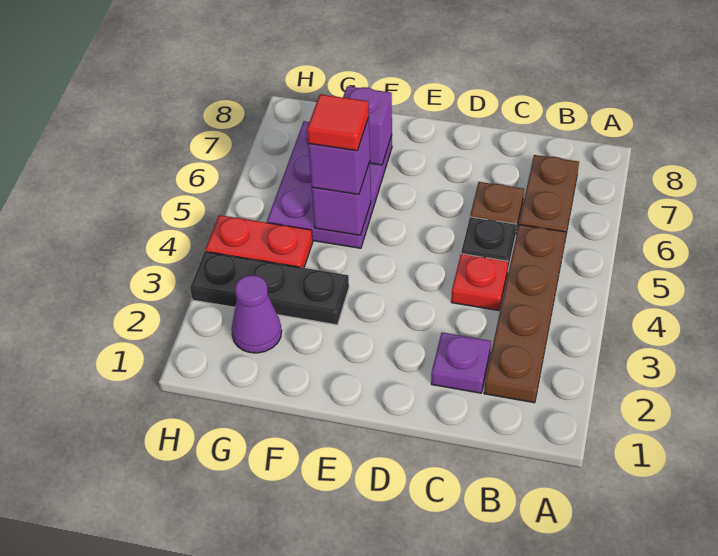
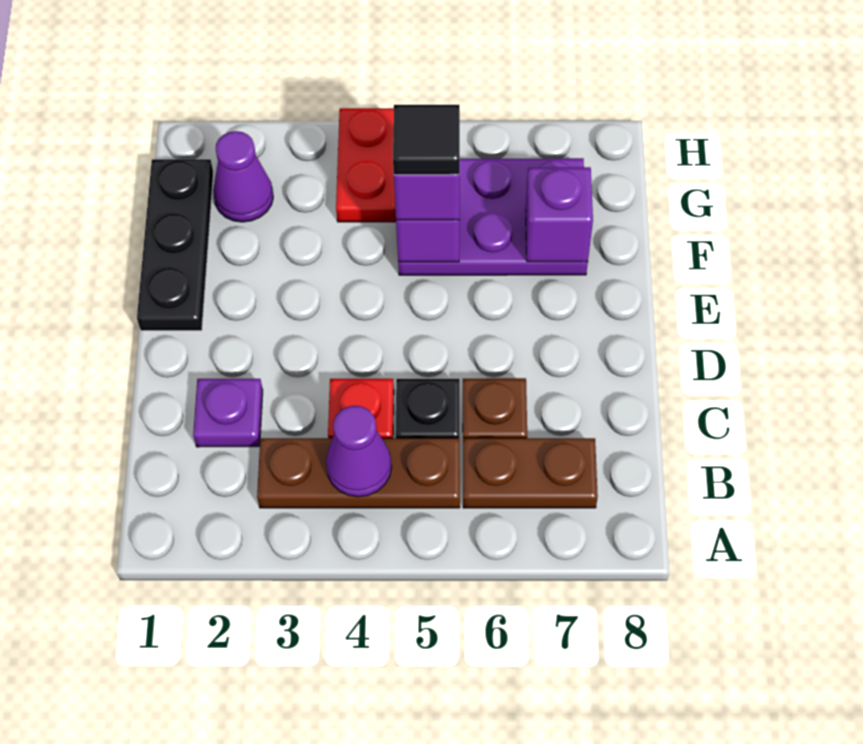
brown 1x4 plate [484,225,566,403] -> brown 1x3 plate [257,438,460,508]
none -> purple 1x1 cone [326,406,392,497]
black 1x3 plate [190,252,349,325] -> black 1x3 plate moved to [137,159,213,331]
red 1x1 tile [307,94,369,151] -> black 1x1 tile [393,105,460,175]

